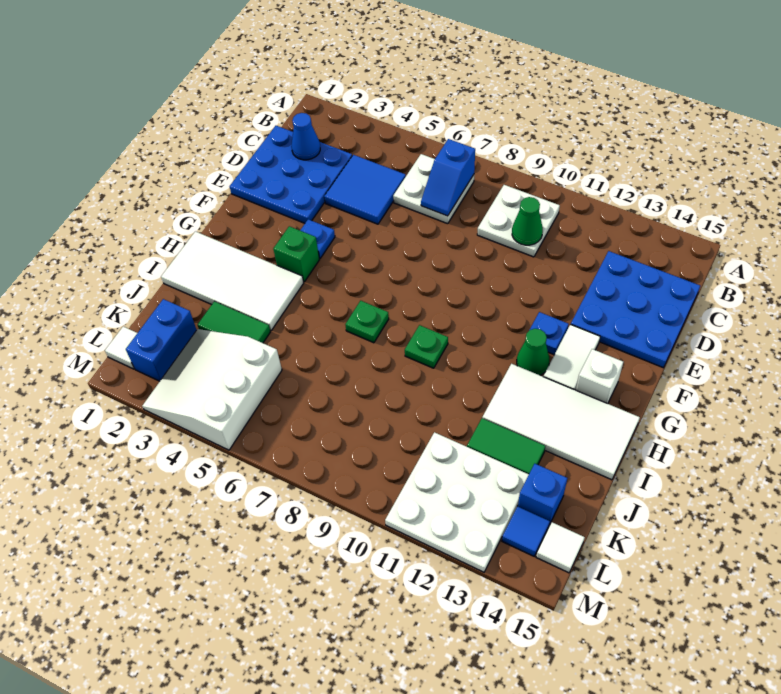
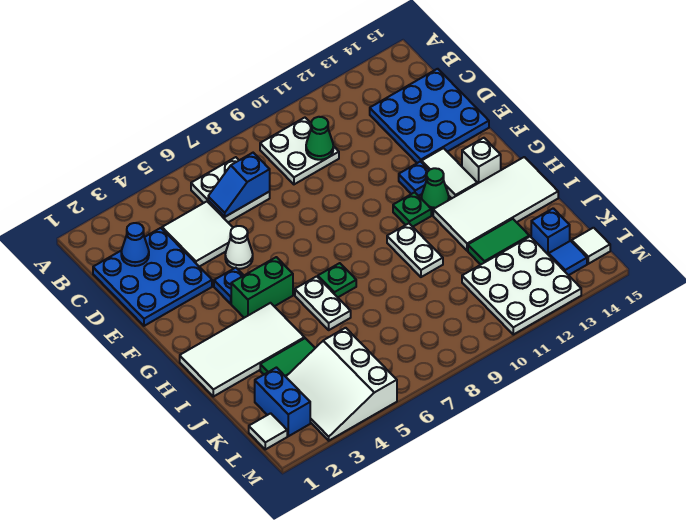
blue 1x2 slope [421,139,475,216] -> blue 1x2 slope turned to [208,153,270,217]
blue 2x2 tile [324,155,406,224] -> white 2x2 tile [162,201,233,267]
none -> white 1x1 cone [225,226,253,269]
green 1x1 brick [273,226,319,282] -> green 1x2 brick [231,257,293,318]
none -> white 1x2 plate [295,276,351,330]
green 1x1 plate [405,325,448,368] -> green 1x1 plate moved to [393,192,431,227]
none -> white 1x2 plate [387,223,443,277]

